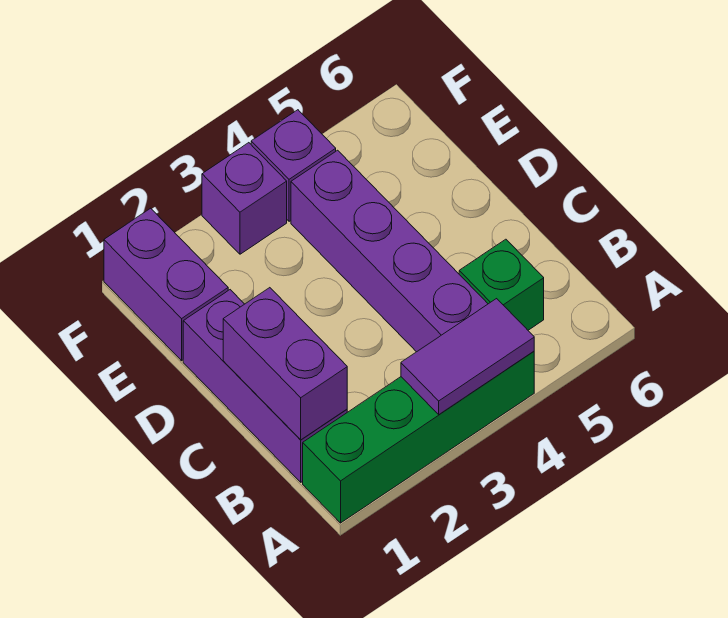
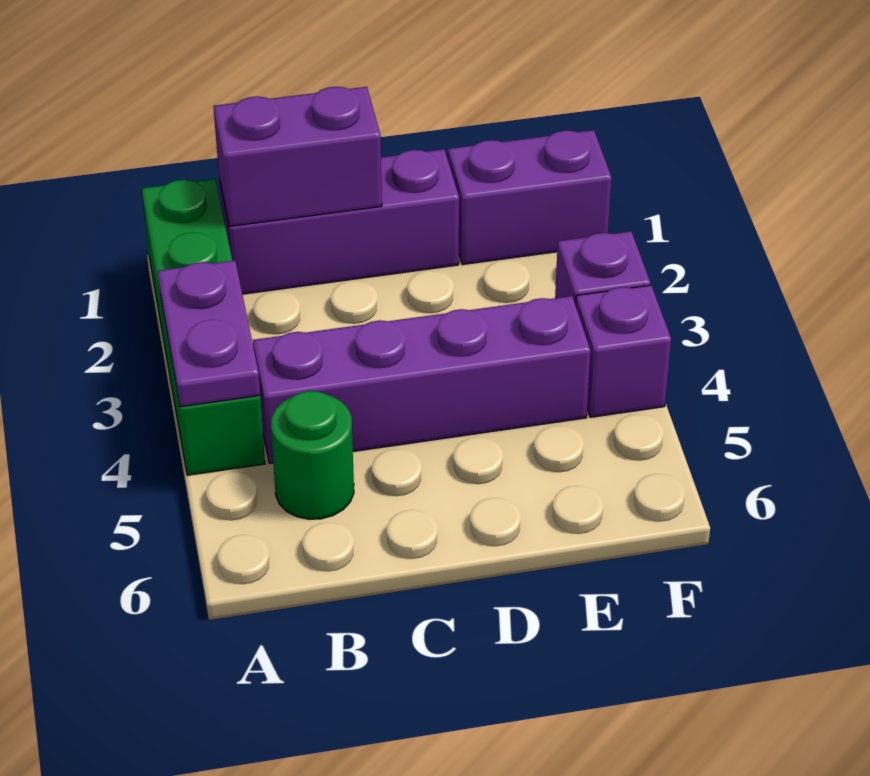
purple 1x2 tile [401,299,534,414] -> purple 1x2 plate [158,260,260,407]
green 1x1 brick [459,239,544,330] -> green 1x1 round brick [271,391,354,519]

